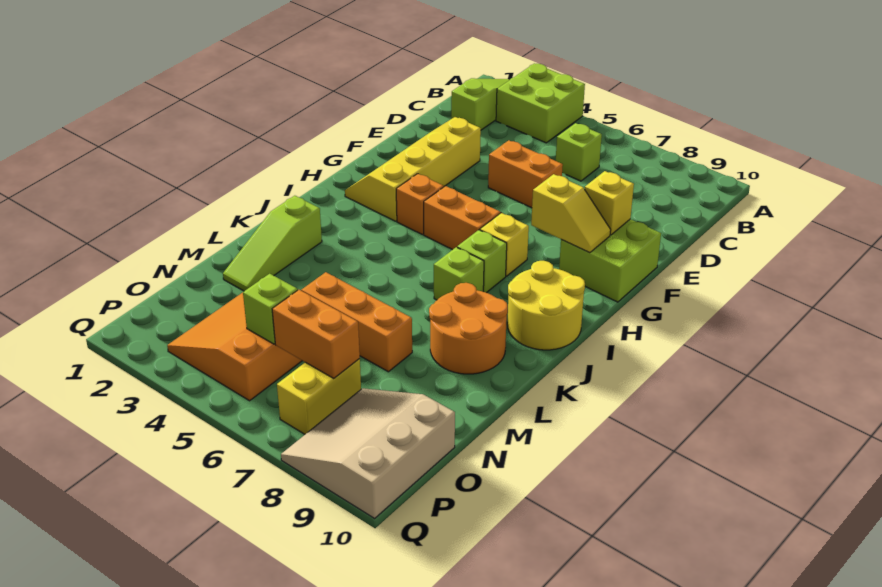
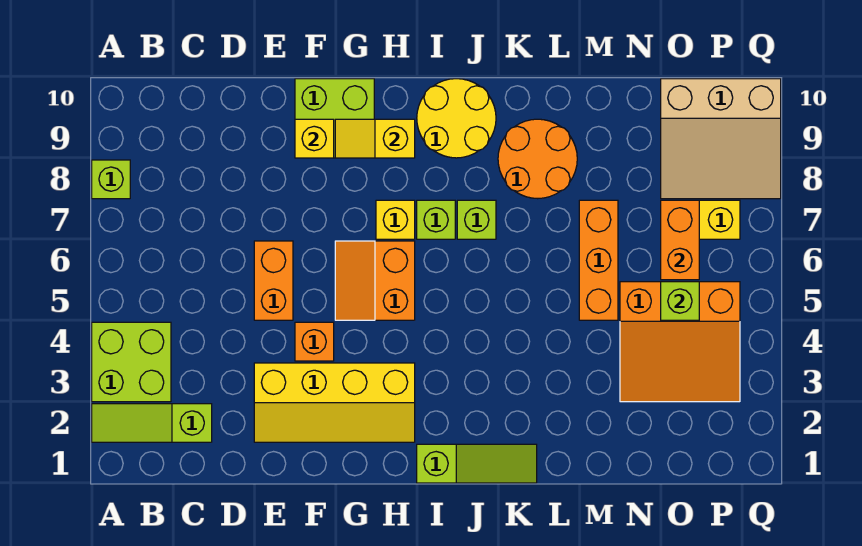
lime 1x1 brick [556,123,602,181] -> lime 1x1 brick moved to [92,160,130,199]
yellow 1x2 slope [531,174,611,253] -> yellow 1x2 slope turned to [335,119,415,158]
orange 1x1 brick [396,174,444,235] -> orange 1x1 brick moved to [295,322,334,361]
lime 1x3 slope [223,196,322,291] -> lime 1x3 slope moved to [417,444,537,483]

